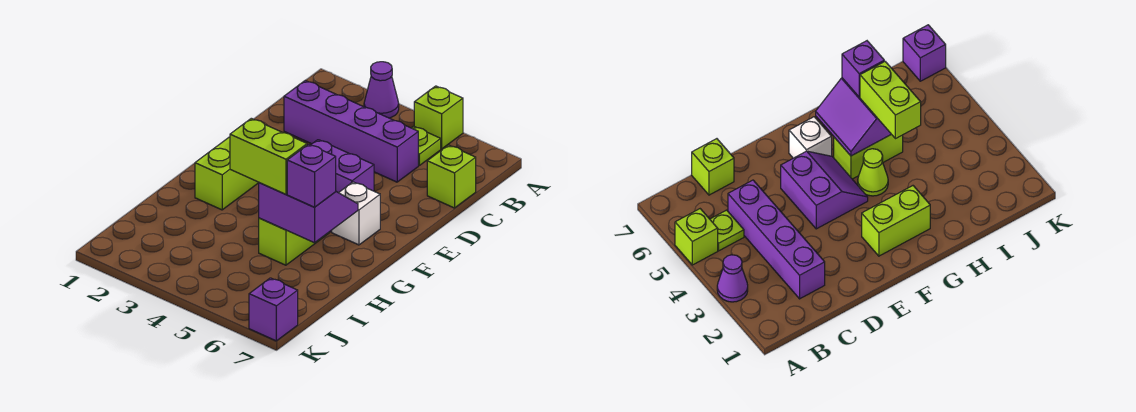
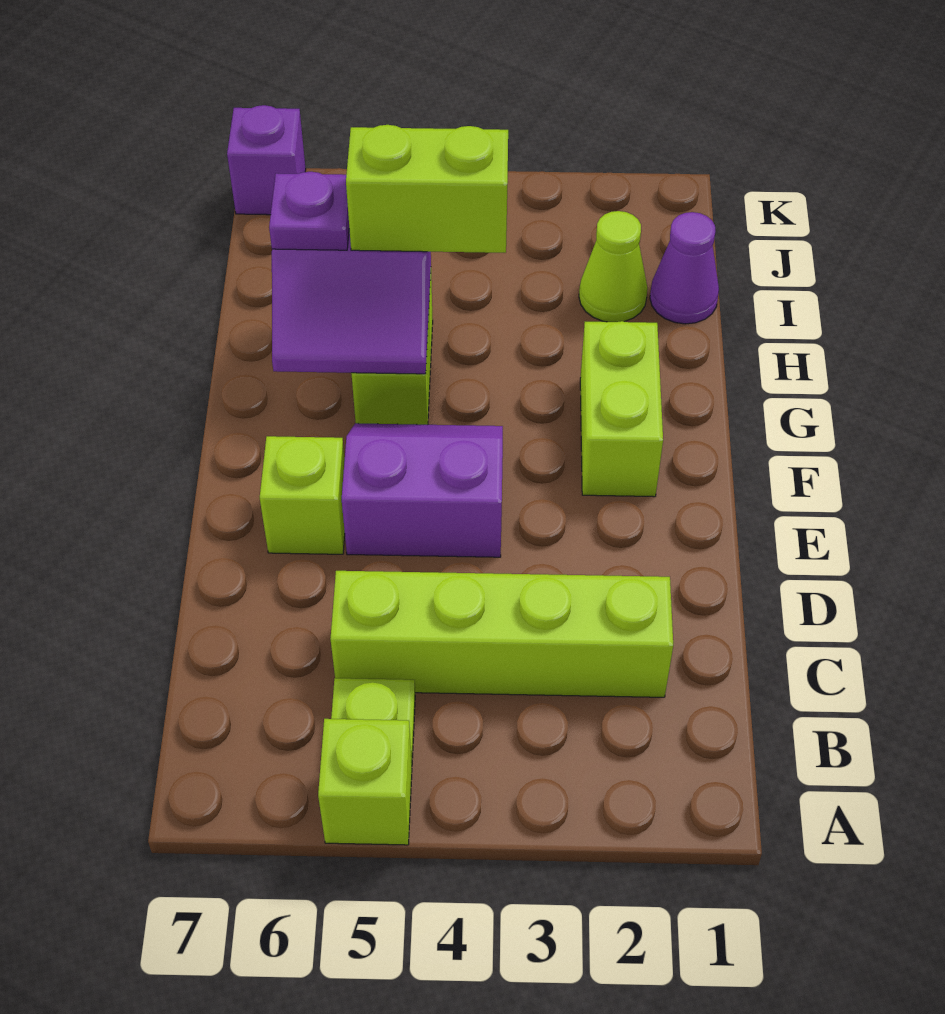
purple 1x1 cone [364,62,399,118] -> purple 1x1 cone moved to [650,212,719,324]
purple 1x4 brick [284,81,418,182] -> lime 1x4 brick [330,571,673,697]
lime 1x1 brick [427,145,476,208] -> lime 1x1 brick moved to [260,436,345,554]
white 1x1 brick [332,182,380,245] -> none
lime 1x1 cone [858,149,888,196] -> lime 1x1 cone moved to [579,211,648,322]
purple 1x1 brick [287,144,336,207] -> purple 1x1 plate [269,172,349,250]

